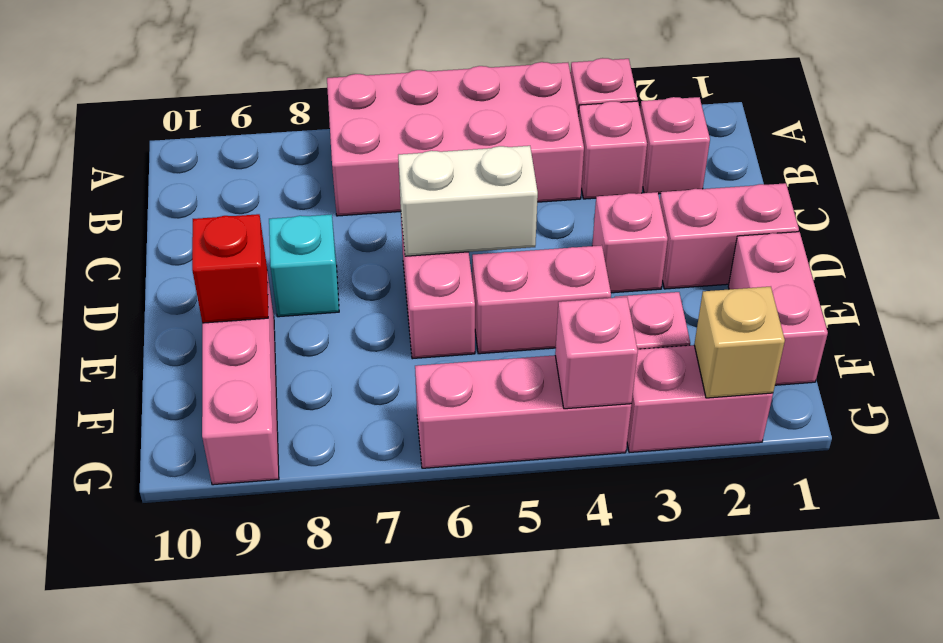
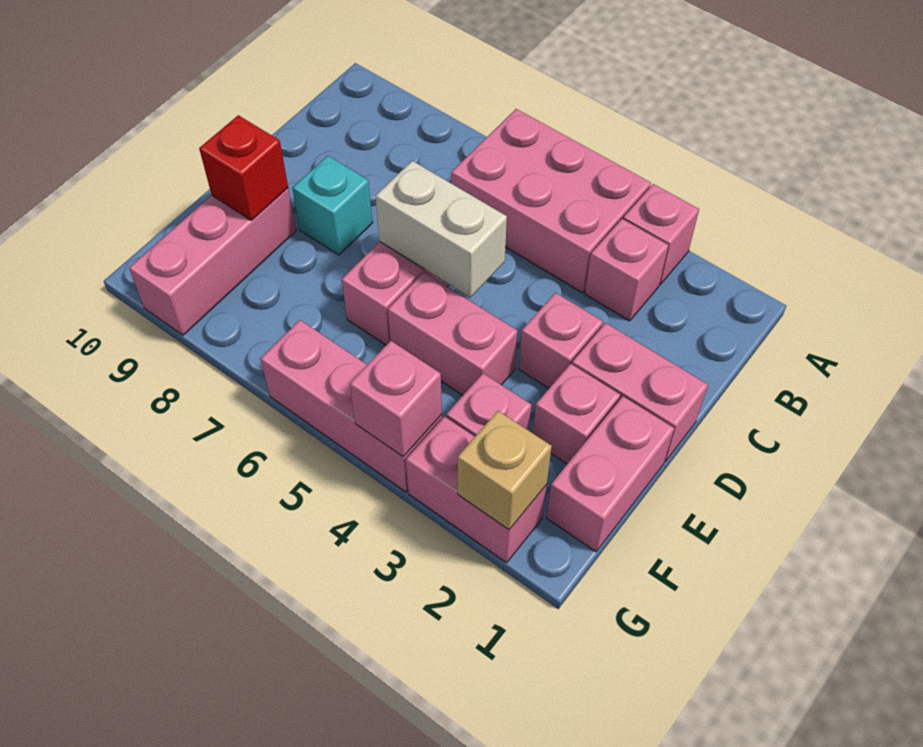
pink 2x4 brick [327,62,584,216] -> pink 2x3 brick [451,109,651,293]
pink 1x1 brick [640,97,710,194] -> pink 1x1 brick moved to [533,364,620,464]

